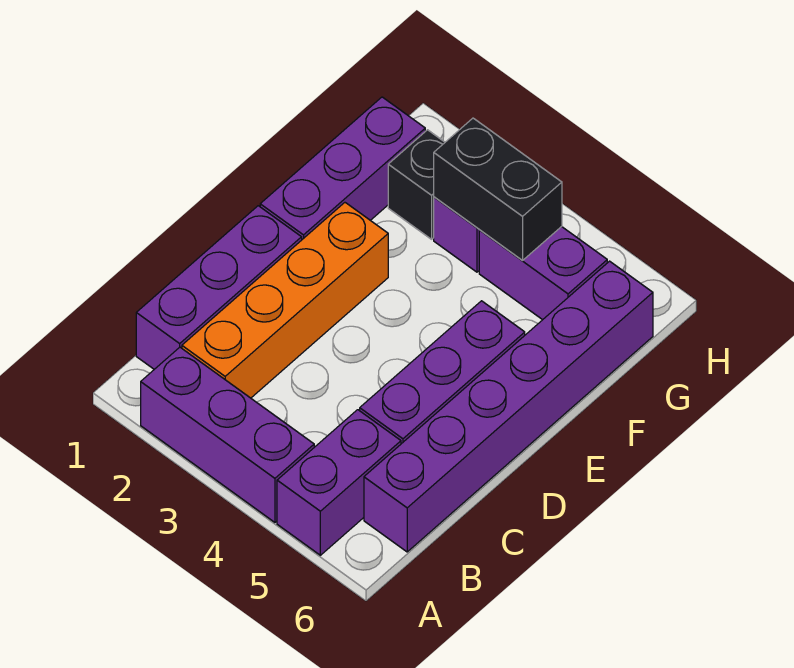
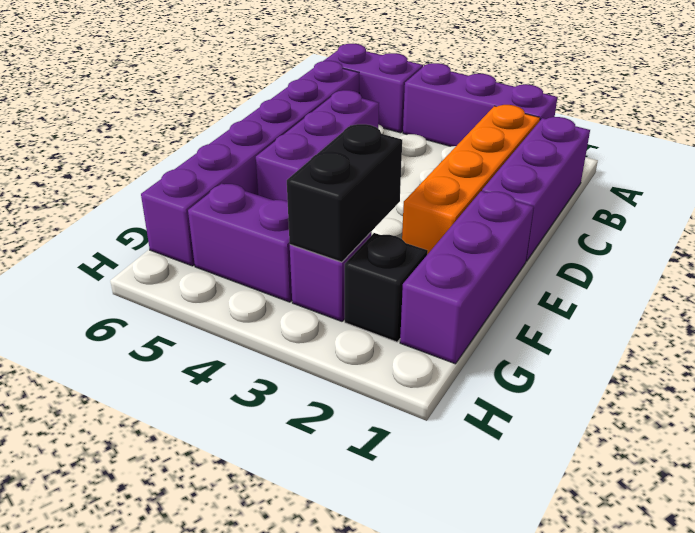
purple 1x2 brick [277,410,401,555] -> purple 1x2 brick turned to [324,44,423,133]
black 1x2 brick [434,118,562,260] -> black 1x2 brick turned to [287,124,402,262]

